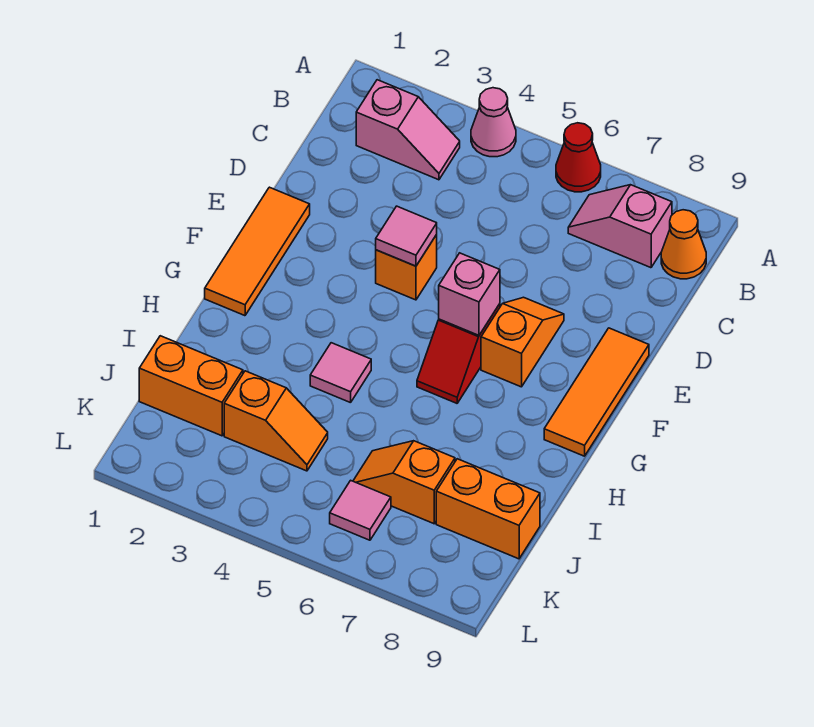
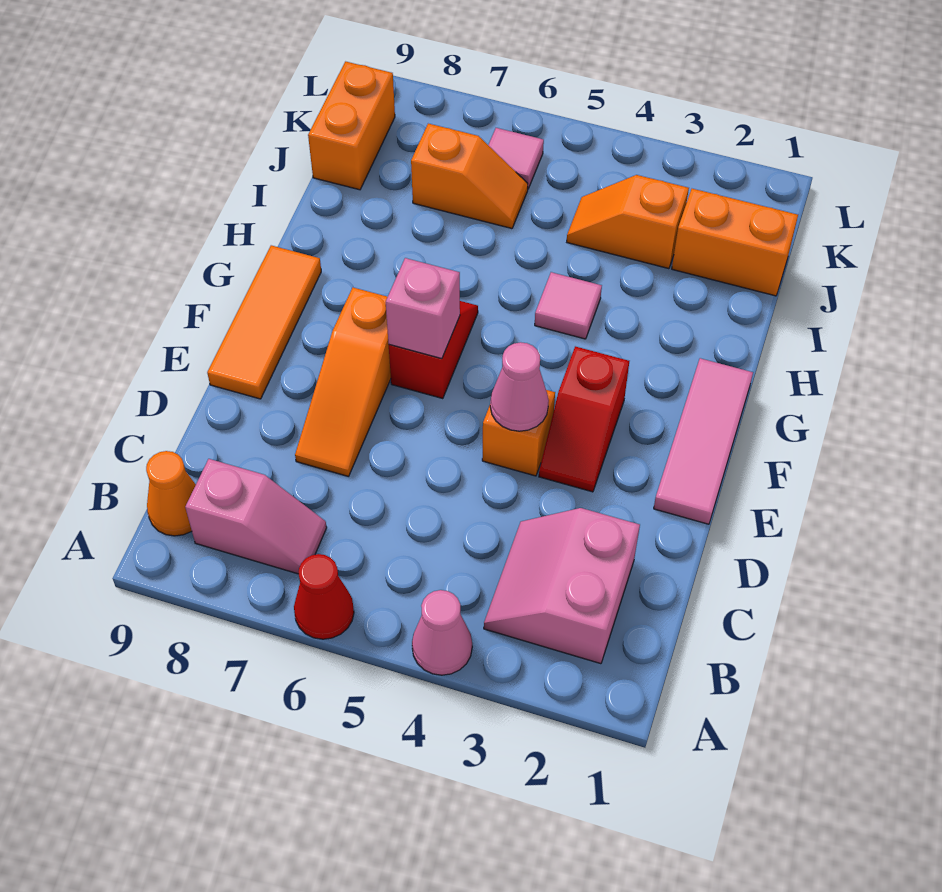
pink 1x2 slope [356,80,460,180] -> pink 2x2 slope [484,508,640,664]
orange 1x3 tile [205,187,310,316] -> pink 1x3 tile [654,358,753,524]
none -> red 1x2 slope [539,346,629,492]
pink 1x1 tile [376,206,437,266] -> pink 1x1 cone [490,342,549,431]
orange 1x2 slope [481,297,564,387] -> orange 1x3 slope [295,288,391,477]
orange 1x2 brick [436,459,540,559] -> orange 1x2 brick turned to [308,62,395,190]

